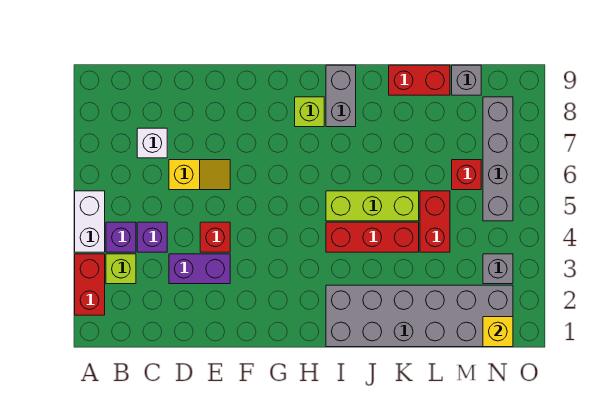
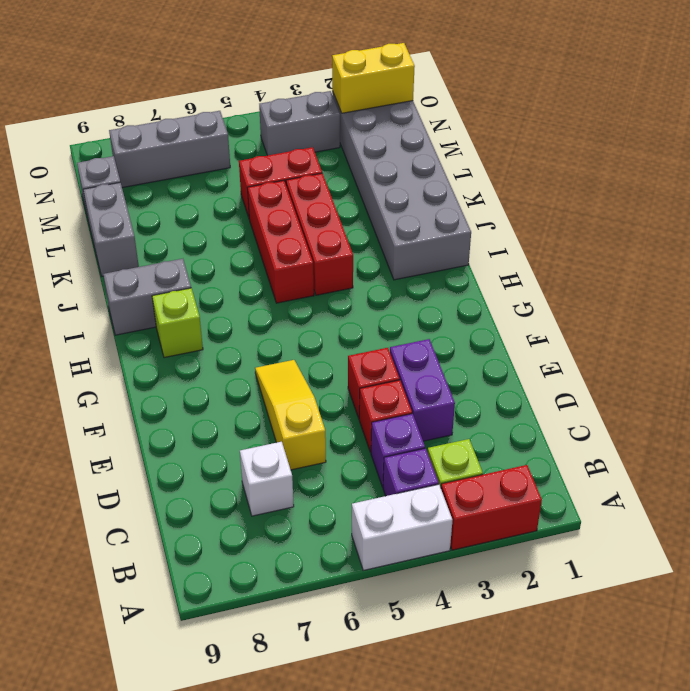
yellow 1x2 slope [169,160,230,190] -> yellow 1x3 slope [255,360,326,470]
lime 1x3 brick [326,191,419,221] -> red 1x3 brick [248,181,314,303]
red 1x2 brick [389,65,450,95] -> grey 1x2 brick [83,182,139,276]
red 1x1 brick [452,160,481,190] -> red 1x1 brick moved to [359,380,412,452]
yellow 1x1 brick [483,317,513,347] -> yellow 1x2 brick [332,43,415,113]
grey 1x1 brick [483,254,513,284] -> grey 1x2 brick [259,91,340,156]
grey 1x4 brick [483,97,513,221] -> grey 1x3 brick [109,111,230,188]

